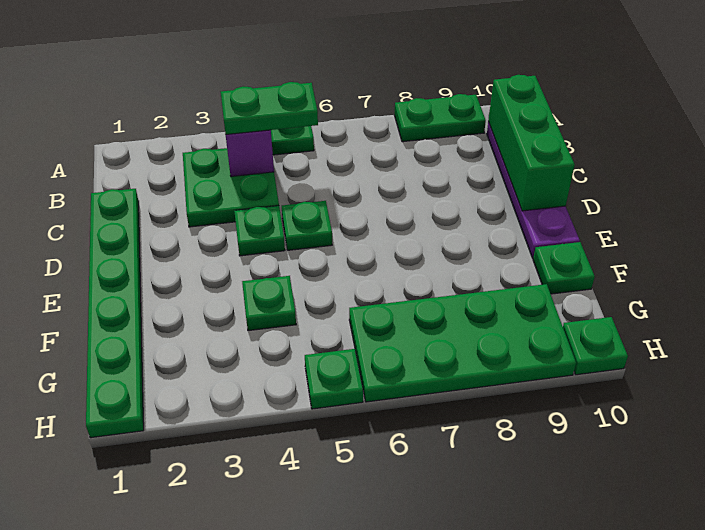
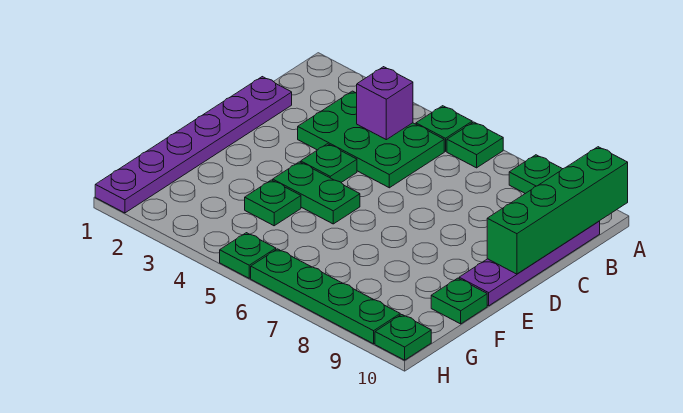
green 2x2 plate [183,148,279,227] -> green 2x3 plate [298,91,444,188]
green 1x2 plate [221,82,318,135] -> green 1x2 plate moved to [273,162,360,224]
green 1x3 brick [488,75,575,211] -> green 1x4 brick [487,147,628,274]
green 1x6 plate [86,189,144,438] -> purple 1x6 plate [95,77,292,213]
green 1x1 plate [282,201,332,250] -> green 1x1 plate moved to [447,122,503,168]
green 2x4 plate [349,284,576,402] -> green 1x4 plate [251,249,400,344]

